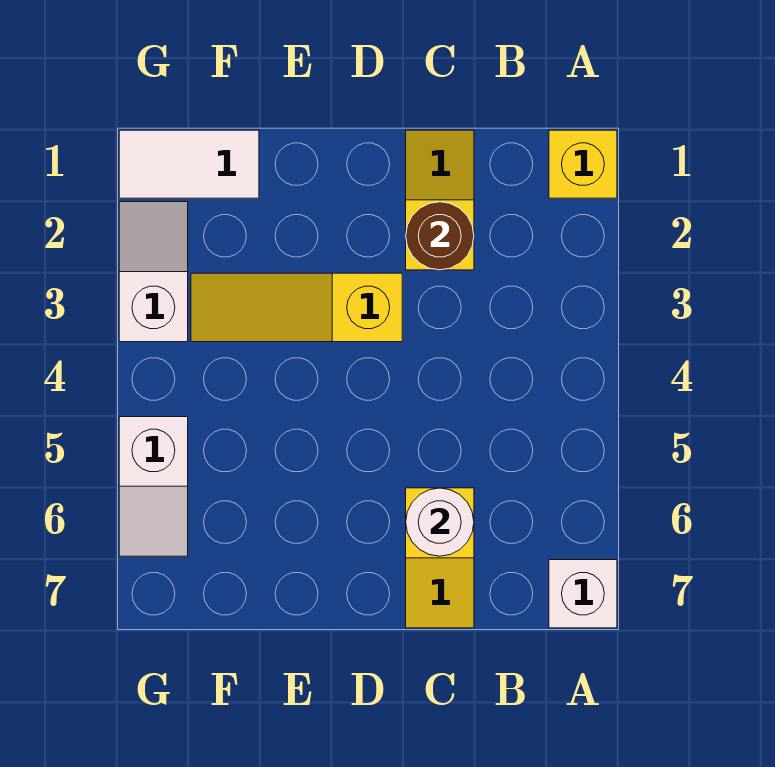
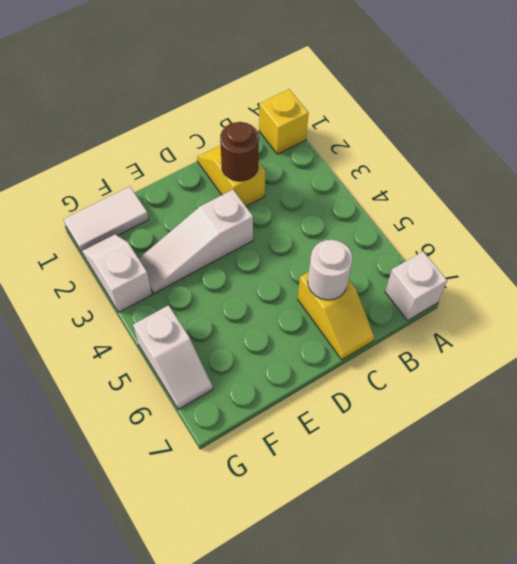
yellow 1x3 slope [191,273,402,342] -> white 1x3 slope [139,190,253,293]

